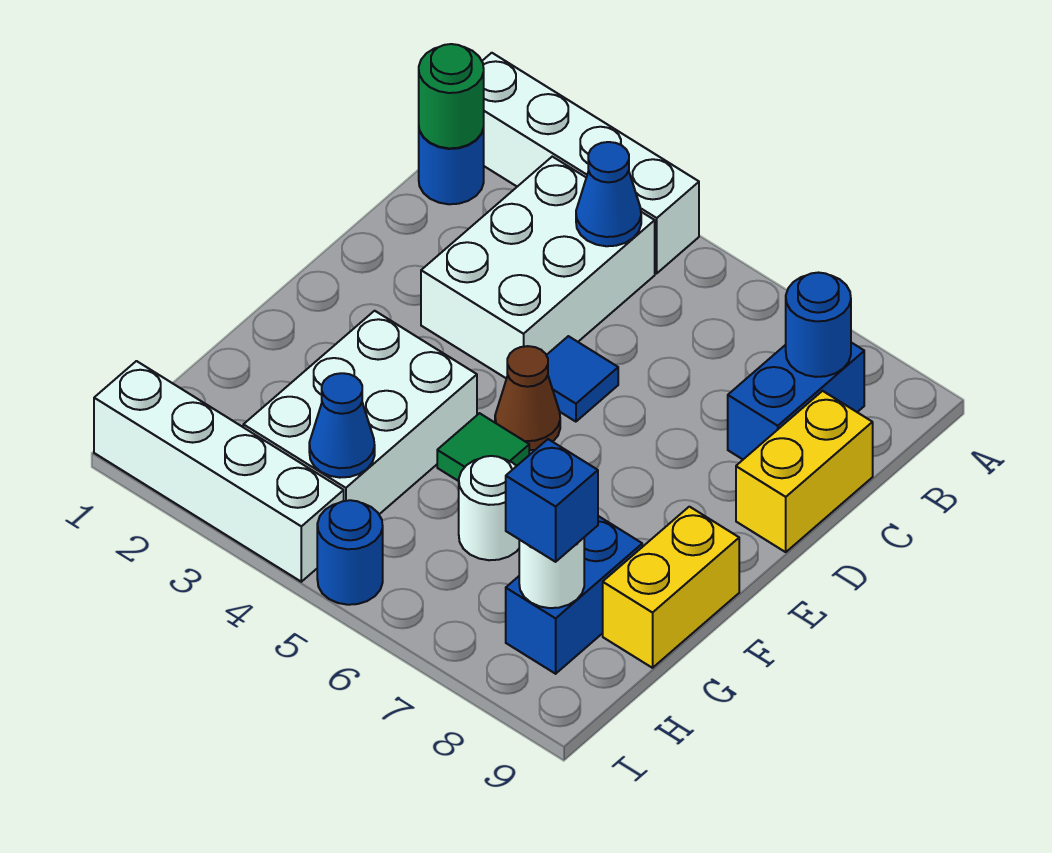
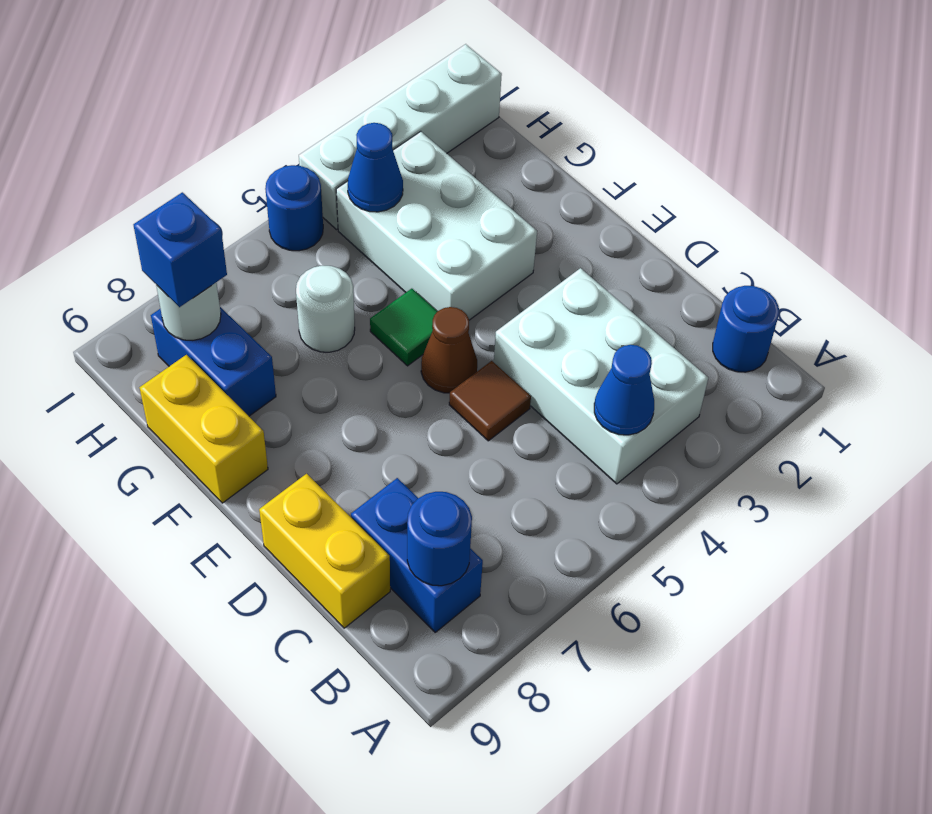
white 1x4 brick [482,53,699,273] -> none
green 1x1 round brick [419,44,484,148] -> none
blue 1x1 tile [546,336,618,422] -> brown 1x1 tile [449,361,531,441]

